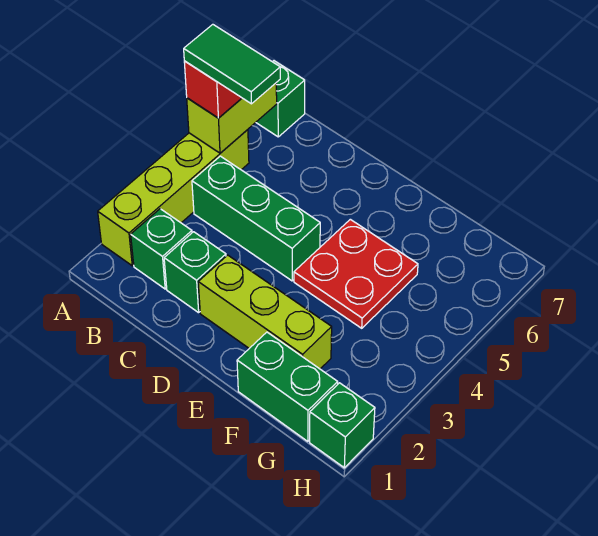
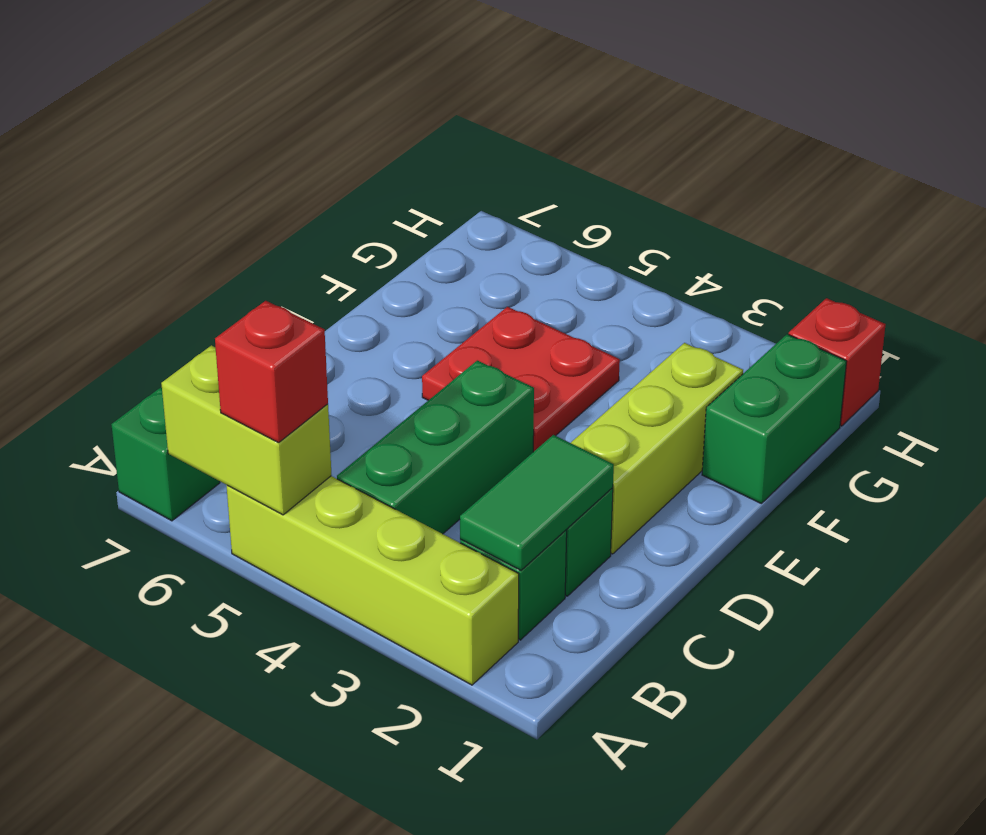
green 1x2 tile [184,24,280,104] -> green 1x2 tile moved to [460,435,614,570]
green 1x1 brick [310,383,375,468] -> red 1x1 brick [789,298,886,426]

